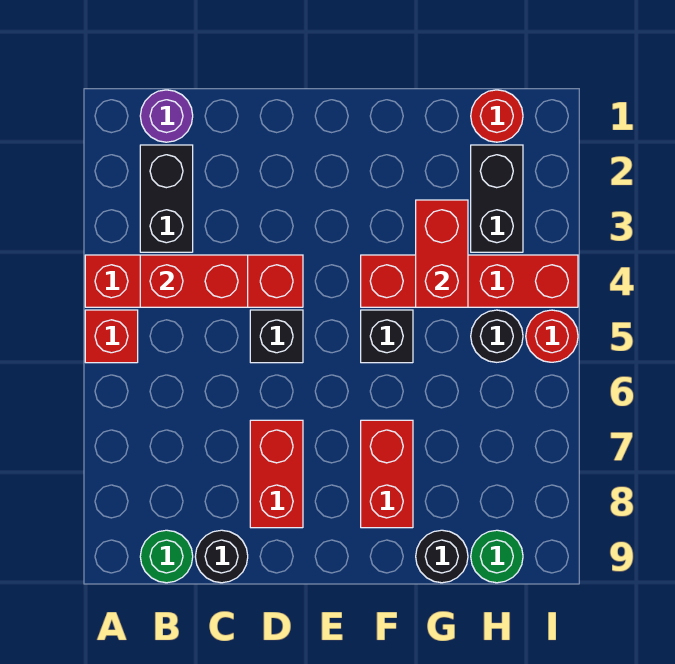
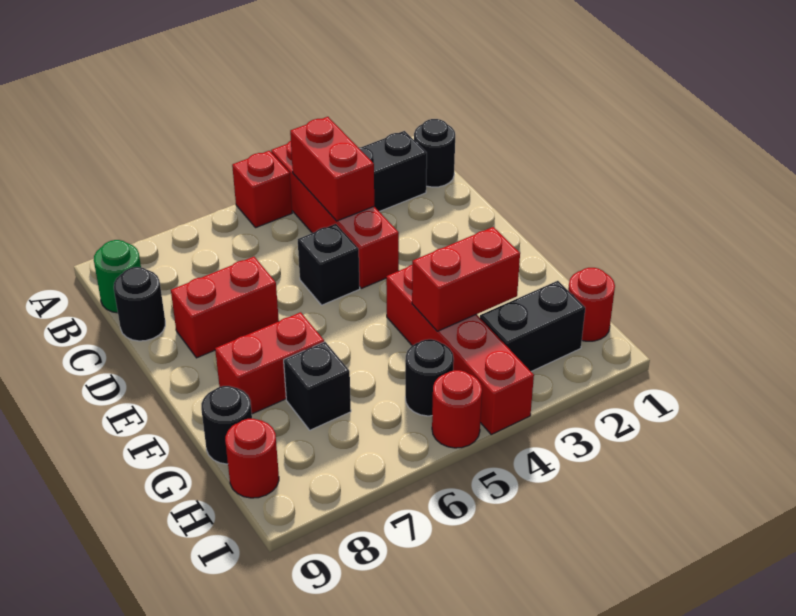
purple 1x1 round brick [140,90,193,142] -> black 1x1 round brick [414,119,455,187]
black 1x1 brick [361,310,413,363] -> black 1x1 brick moved to [284,342,351,430]
green 1x1 round brick [471,530,523,583] -> red 1x1 round brick [225,419,279,498]

